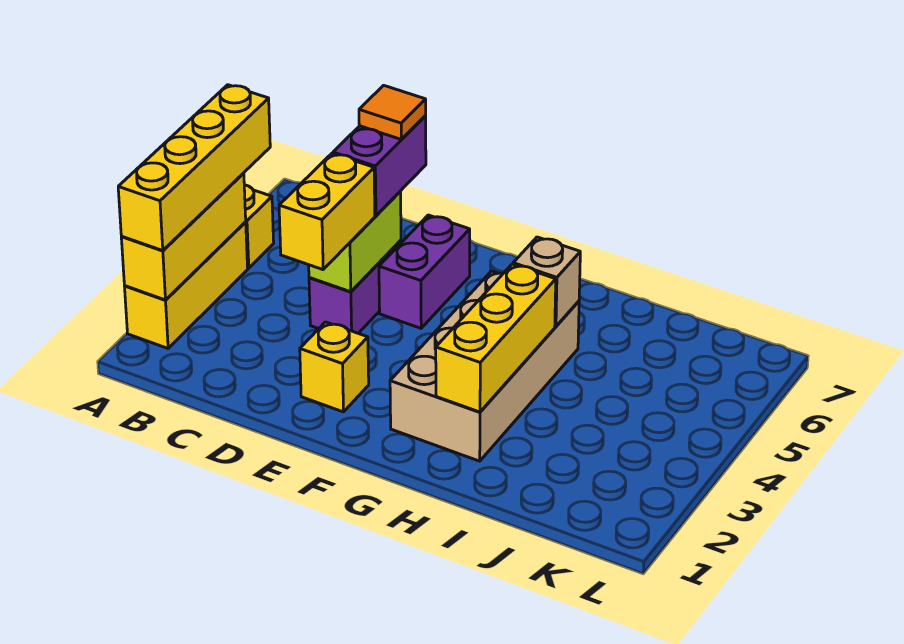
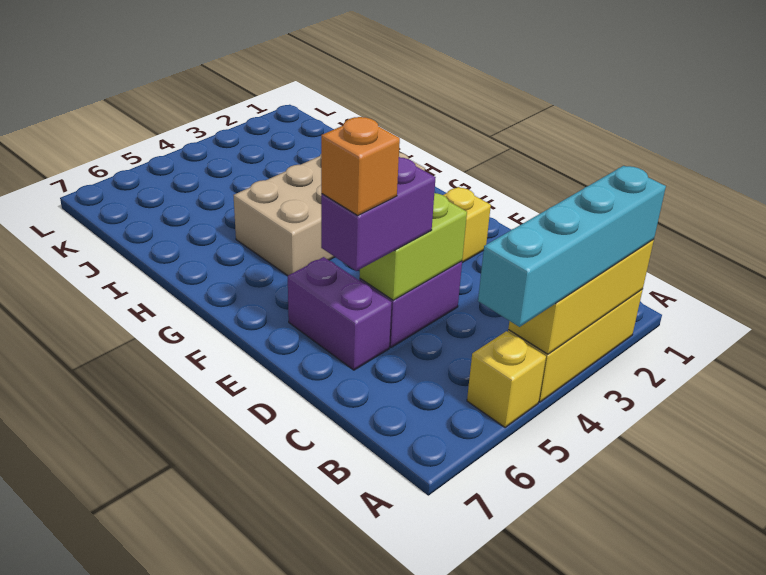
yellow 1x4 brick [118,85,270,251] -> cyan 1x4 brick [478,166,666,327]
yellow 1x2 brick [279,154,375,270] -> none
orange 1x1 tile [359,85,426,139] -> orange 1x1 brick [321,117,400,216]
purple 1x2 brick [379,215,470,328] -> purple 1x2 brick turned to [288,257,392,370]
yellow 1x3 brick [436,264,556,412] -> none
tan 1x1 brick [513,237,580,326] -> none

